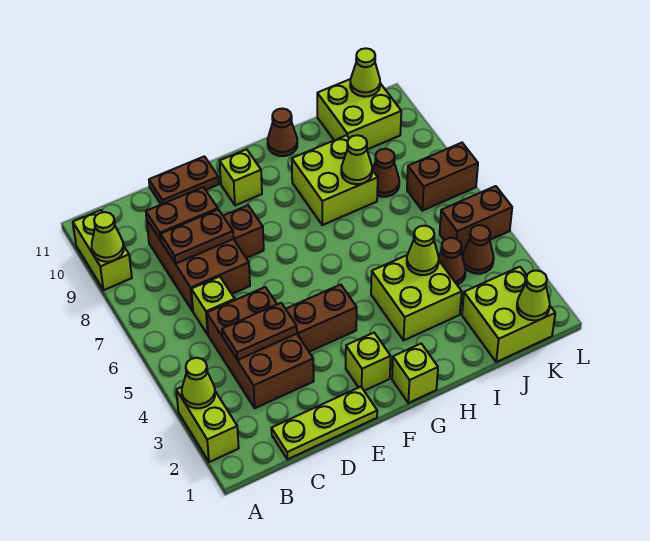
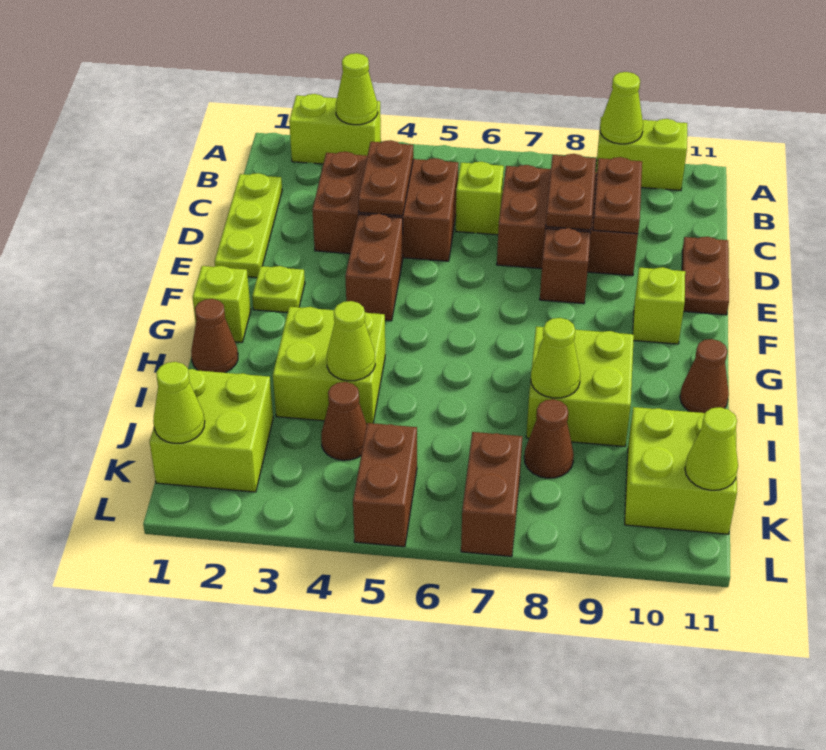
lime 1x1 brick [346,333,391,391] -> lime 1x1 plate [252,266,305,313]
brown 1x1 cone [462,225,494,274] -> brown 1x1 cone moved to [191,299,238,373]

